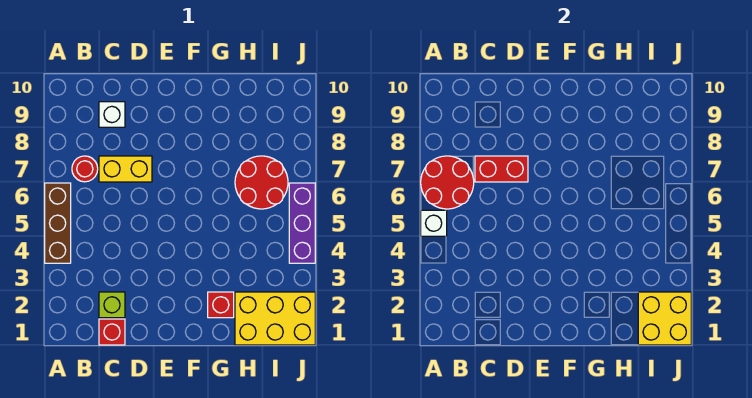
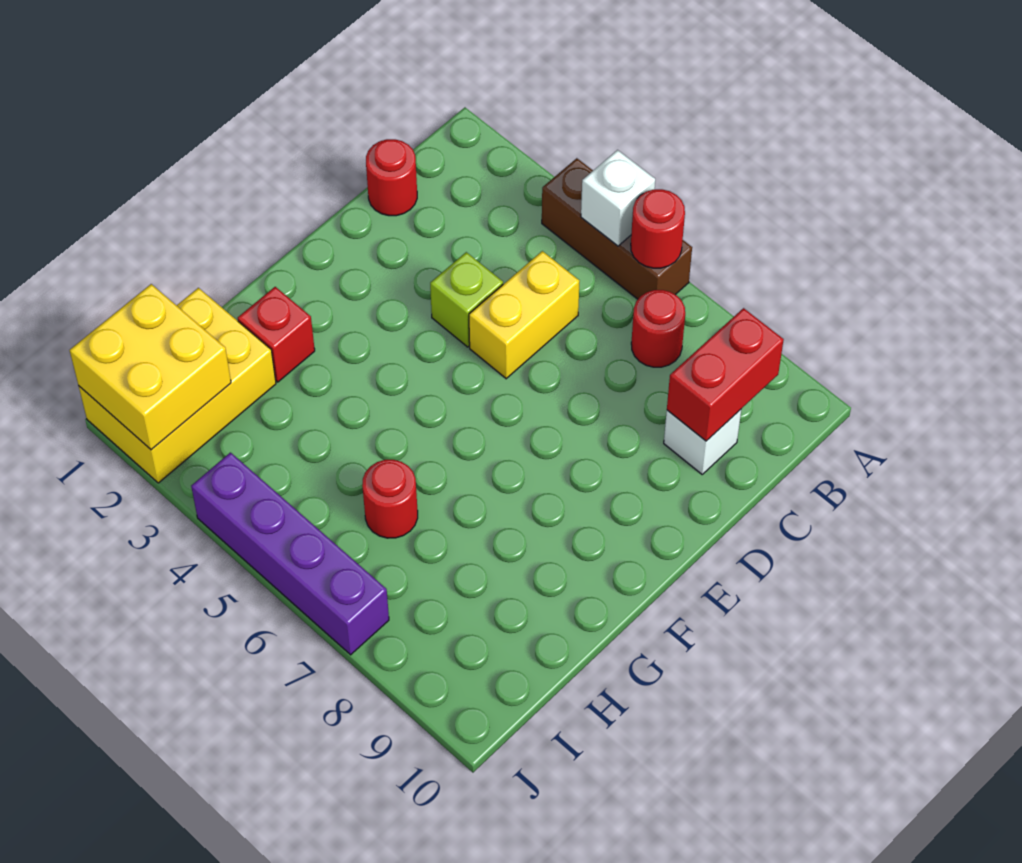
red 2x2 round brick [421,156,474,209] -> red 1x1 round brick [631,189,685,268]
red 1x1 brick [99,319,125,345] -> red 1x1 round brick [366,139,417,216]
lime 1x1 brick [99,292,125,318] -> lime 1x1 brick moved to [430,252,503,347]
yellow 1x2 brick [99,156,152,182] -> yellow 1x2 brick moved to [469,251,579,379]
red 1x2 brick [475,156,528,182] -> red 1x2 brick moved to [667,308,784,441]
red 2x2 round brick [235,156,288,209] -> red 1x1 round brick [362,460,418,538]
purple 1x3 brick [289,183,315,263] -> purple 1x4 brick [191,453,389,655]

